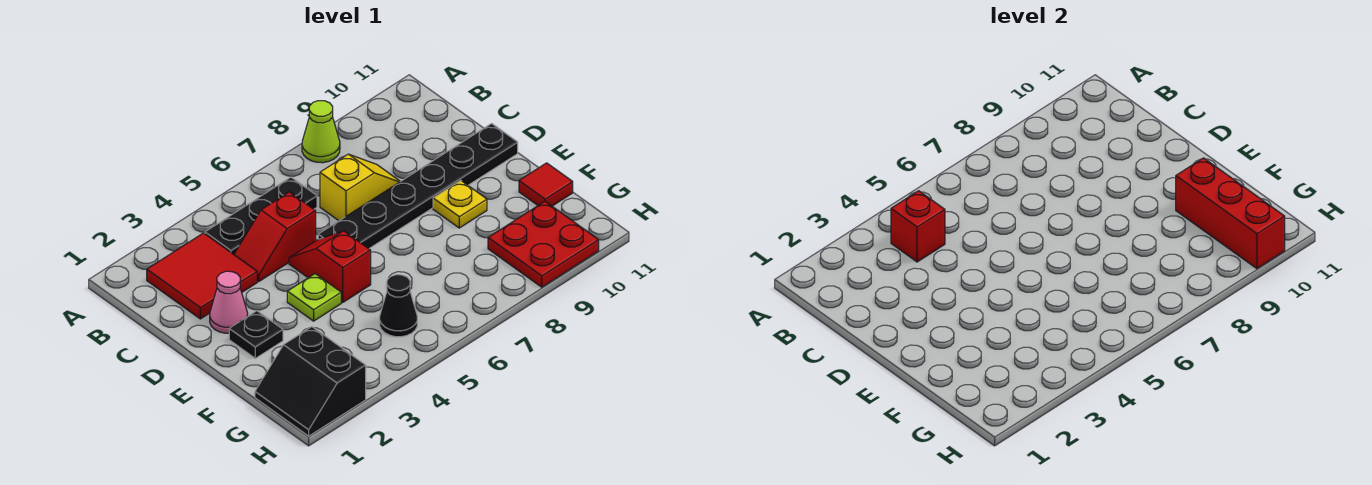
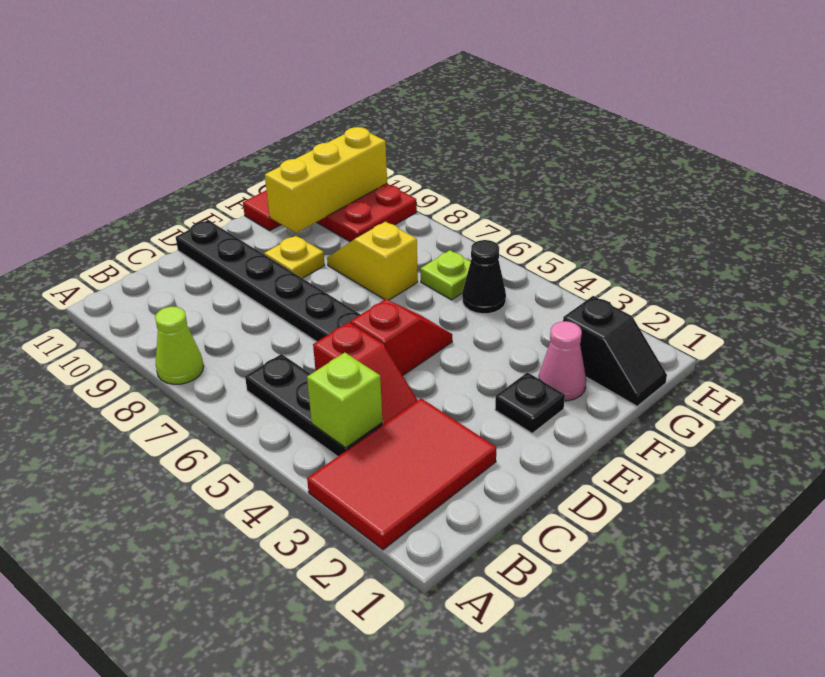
red 2x2 tile [147,233,257,319] -> red 2x3 tile [307,398,497,550]
red 1x1 brick [891,191,945,262] -> lime 1x1 brick [307,353,382,448]
yellow 1x2 slope [320,154,400,221] -> yellow 1x2 slope moved to [327,222,418,300]
pink 1x1 cone [210,271,248,333] -> pink 1x1 cone moved to [538,321,586,401]
red 1x2 slope [289,231,371,302] -> red 1x2 slope turned to [351,299,452,376]
lime 1x1 plate [287,274,341,321] -> lime 1x1 plate moved to [420,250,471,300]
red 1x3 brick [1176,158,1285,269] -> yellow 1x3 brick [265,127,387,233]
black 2x2 slope [255,327,366,436] -> black 1x2 slope [563,296,667,406]

